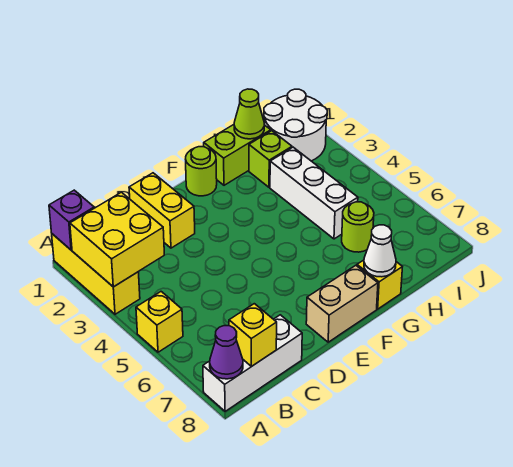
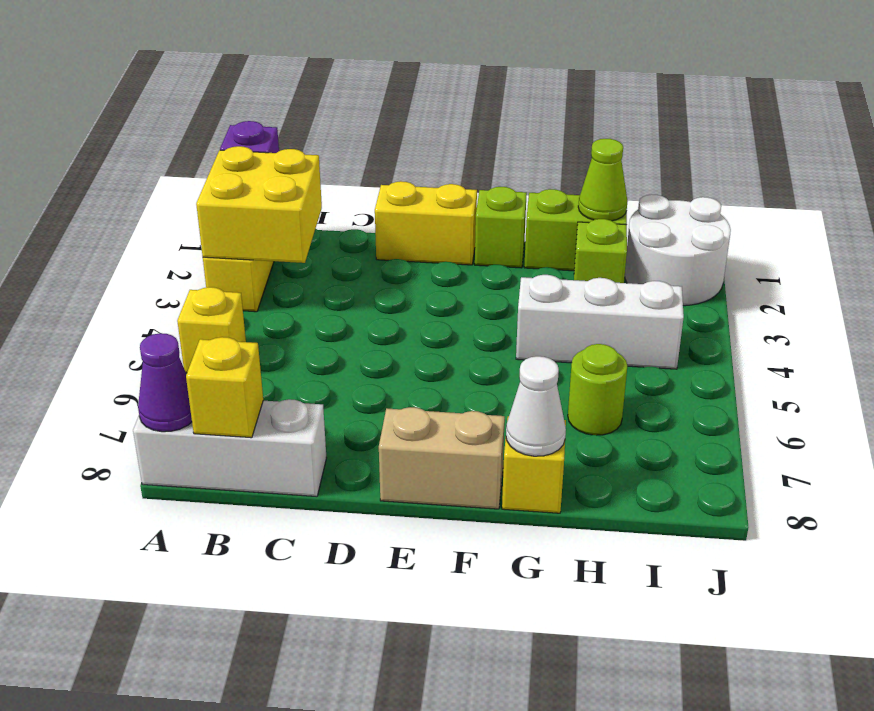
yellow 1x2 brick [129,173,195,248] -> yellow 1x2 brick turned to [375,181,477,265]
lime 1x1 round brick [186,147,217,196] -> lime 1x1 brick [475,187,527,268]
white 1x3 brick [270,147,358,239] -> white 1x3 brick turned to [516,275,684,369]

